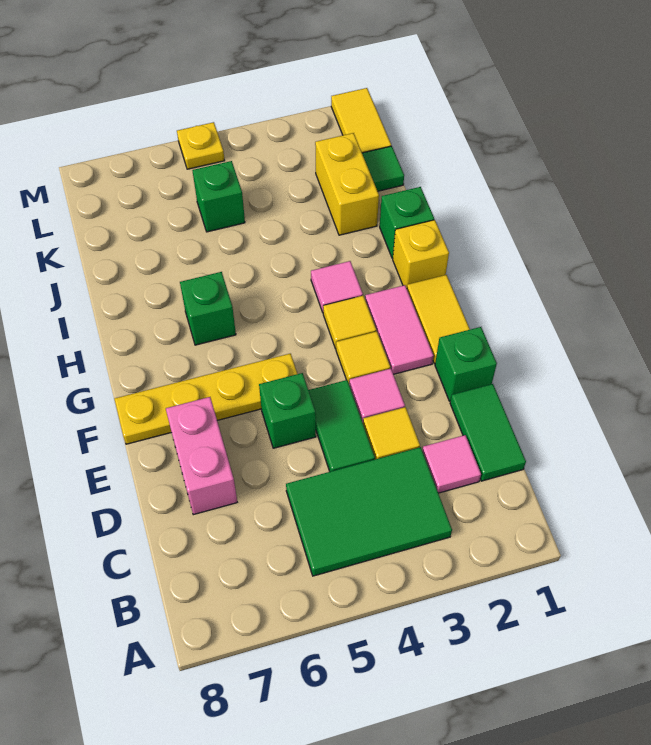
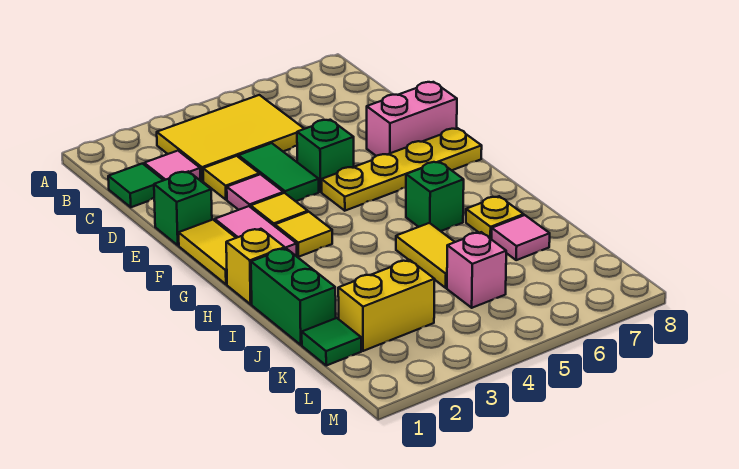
green 2x3 tile [286,447,452,576] -> yellow 2x3 tile [157,95,304,181]
green 1x2 tile [450,384,526,481] -> green 1x1 tile [108,164,164,207]
pink 1x2 brick [166,397,237,515] -> pink 1x2 brick turned to [367,82,457,156]
pink 1x1 tile [311,261,363,312] -> pink 1x1 tile moved to [492,215,550,260]
green 1x1 brick [380,187,434,258] -> green 1x2 brick [251,248,336,345]
yellow 1x2 brick [315,133,379,235] -> yellow 1x2 brick turned to [338,260,435,351]
green 1x1 brick [192,161,245,232] -> pink 1x1 brick [447,232,506,308]
yellow 1x2 tile [331,88,391,153] -> yellow 1x2 tile moved to [396,223,454,288]
yellow 1x1 plate [177,122,225,169] -> yellow 1x1 plate moved to [466,196,524,239]

